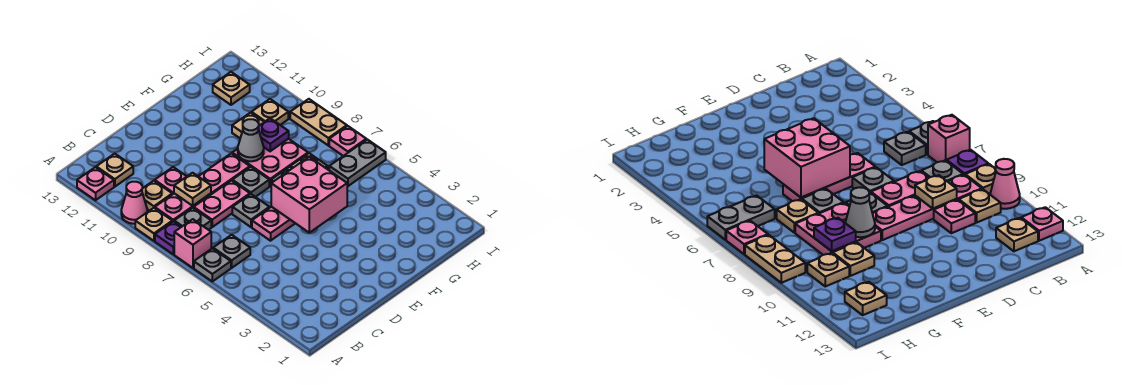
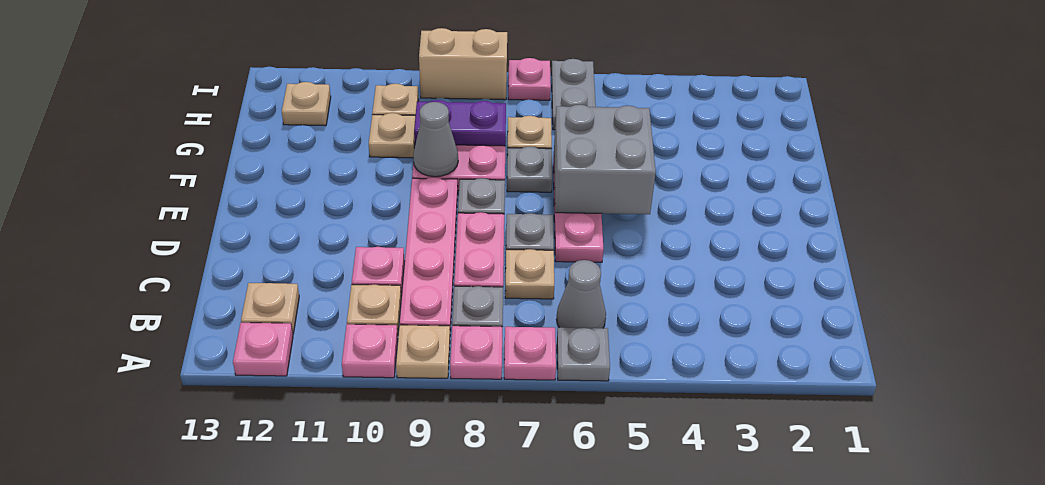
pink 1x1 brick [174,219,211,268] -> pink 1x1 plate [504,327,556,380]
purple 1x1 plate [155,221,181,254] -> pink 1x1 plate [450,326,502,379]
pink 1x1 cone [121,182,147,224] -> pink 1x1 plate [342,324,398,378]
grey 1x1 plate [213,235,250,268] -> grey 1x1 cone [557,260,606,328]
tan 1x1 plate [174,173,211,206] -> tan 1x1 plate moved to [505,249,554,299]
pink 2x2 brick [271,157,347,233] -> grey 2x2 brick [554,105,656,214]
purple 1x1 plate [259,118,289,151] -> purple 1x2 plate [414,100,506,146]
tan 1x2 plate [290,99,347,145] -> tan 1x2 brick [419,28,507,100]

